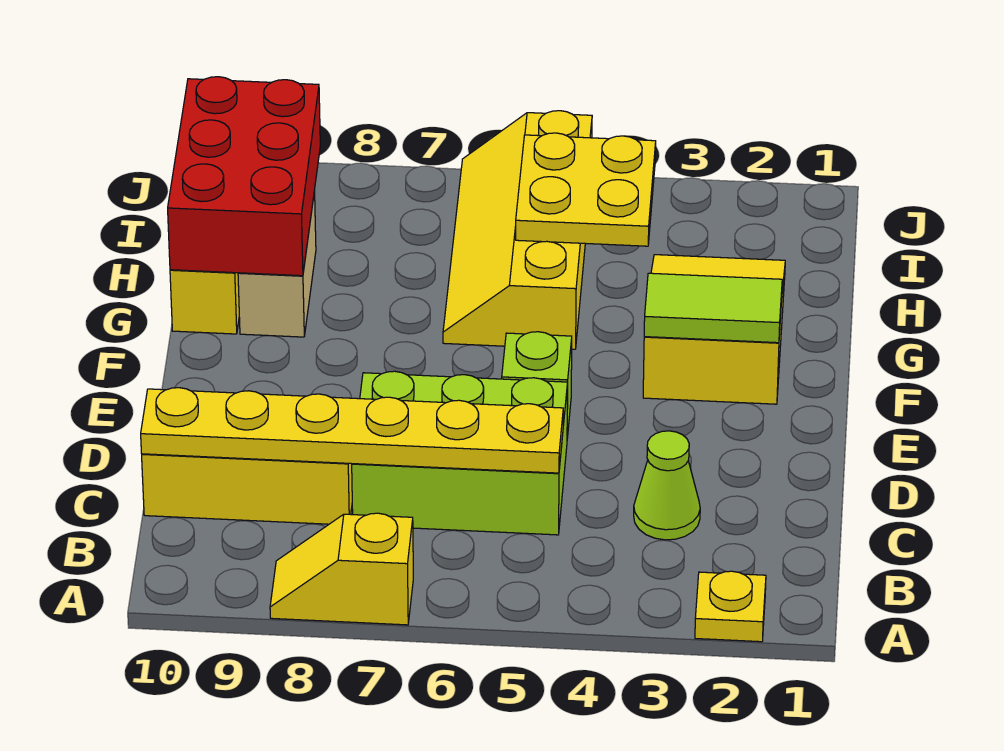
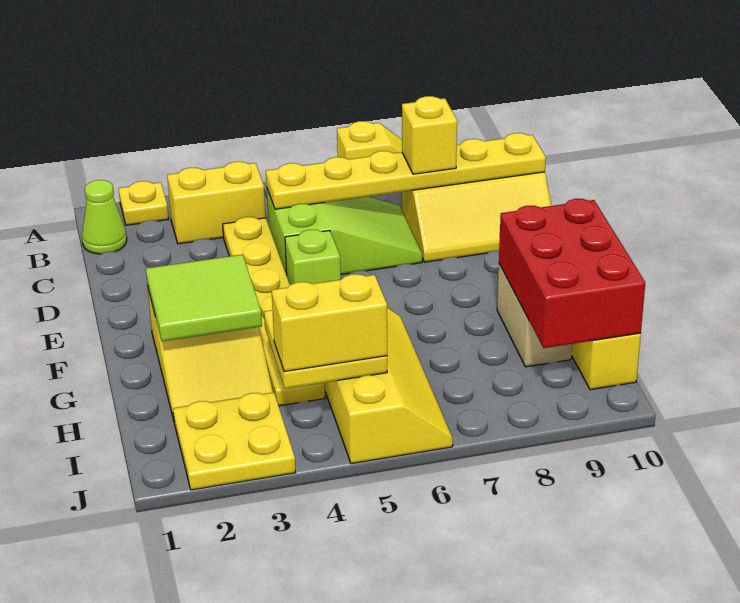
none -> yellow 1x2 brick [167,162,265,244]
lime 1x1 cone [634,431,700,540] -> lime 1x1 cone moved to [82,180,127,254]
none -> yellow 1x6 plate [223,217,325,406]
lime 2x3 brick [352,371,568,535] -> lime 2x3 slope [267,189,422,275]
none -> yellow 1x1 brick [402,96,457,174]
lime 1x2 tile [644,273,782,343] -> lime 2x2 tile [146,254,262,341]
none -> yellow 2x2 plate [173,392,295,490]
none -> yellow 1x2 brick [272,274,387,372]

